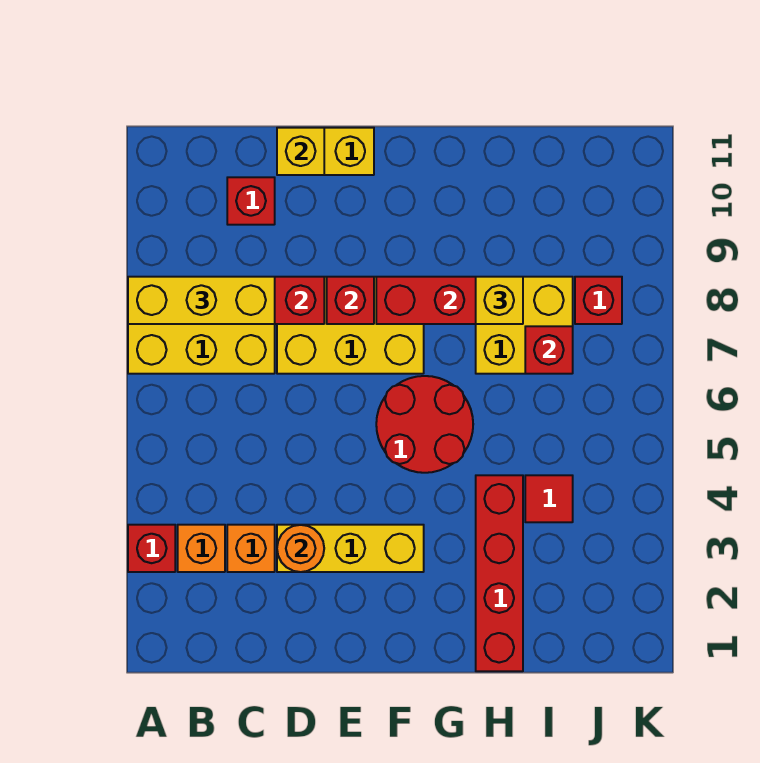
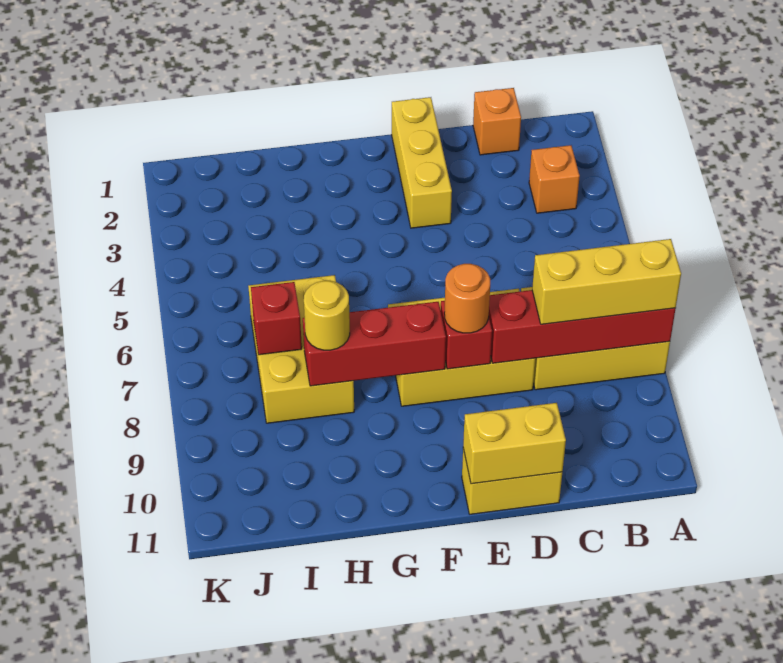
red 1x1 brick [128,525,175,572] -> none
orange 1x1 brick [227,525,275,572] -> orange 1x1 brick moved to [473,88,521,155]
red 1x1 brick [227,177,275,225] -> none
yellow 1x3 brick [277,525,424,572] -> yellow 1x3 brick turned to [392,97,452,228]
orange 1x1 round brick [277,525,324,572] -> orange 1x1 round brick moved to [444,264,490,333]
yellow 1x1 brick [277,128,324,175] -> yellow 1x2 brick [463,403,566,484]
red 2x2 round brick [376,376,473,473] -> none
red 1x4 brick [476,475,523,671] -> none
yellow 2x2 brick [476,277,573,374] -> yellow 2x3 brick [248,275,354,423]
yellow 1x1 brick [476,277,523,324] -> yellow 1x1 round brick [304,281,350,350]
red 1x1 tile [525,475,573,522] -> none
red 1x1 brick [575,277,622,324] -> none

